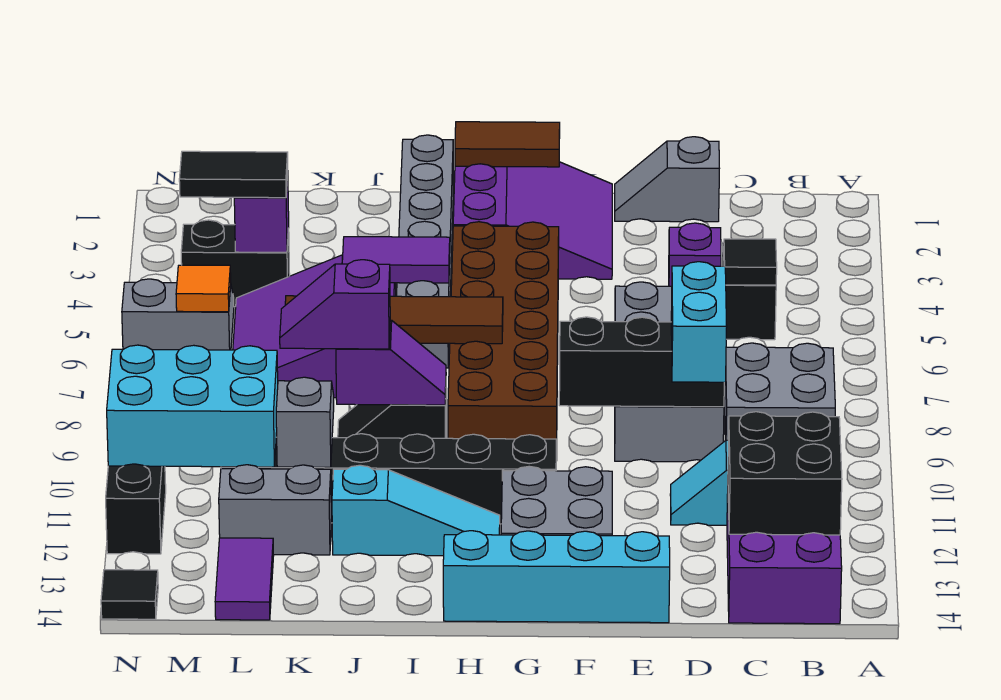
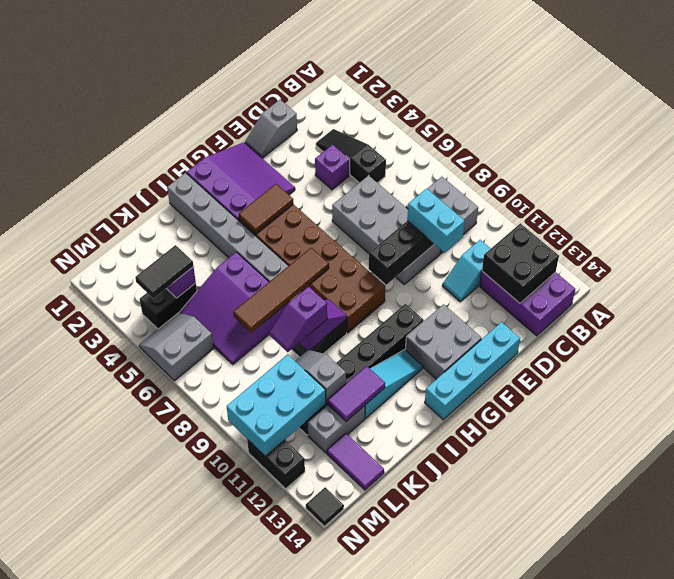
black 1x1 tile [724,239,777,285] -> none
brown 1x2 tile [455,122,560,167] -> brown 1x2 tile moved to [239,184,293,234]
purple 1x2 tile [342,237,450,283] -> purple 1x2 tile moved to [328,366,385,421]
orange 1x1 tile [176,265,231,312] -> none

